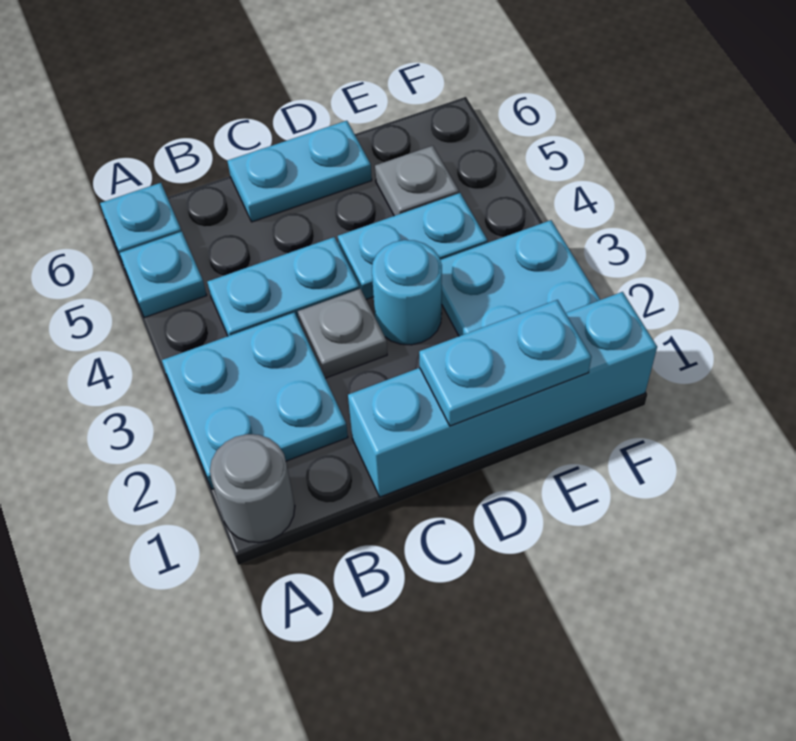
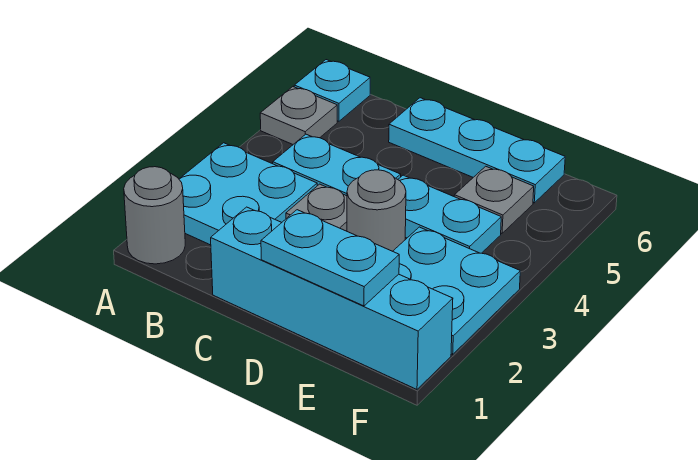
cyan 1x1 plate [120,232,207,318] -> grey 1x1 plate [260,87,337,144]
cyan 1x2 plate [228,121,372,222] -> cyan 1x3 plate [389,98,565,203]
cyan 1x1 round brick [372,240,442,345] -> grey 1x1 round brick [347,170,406,251]

